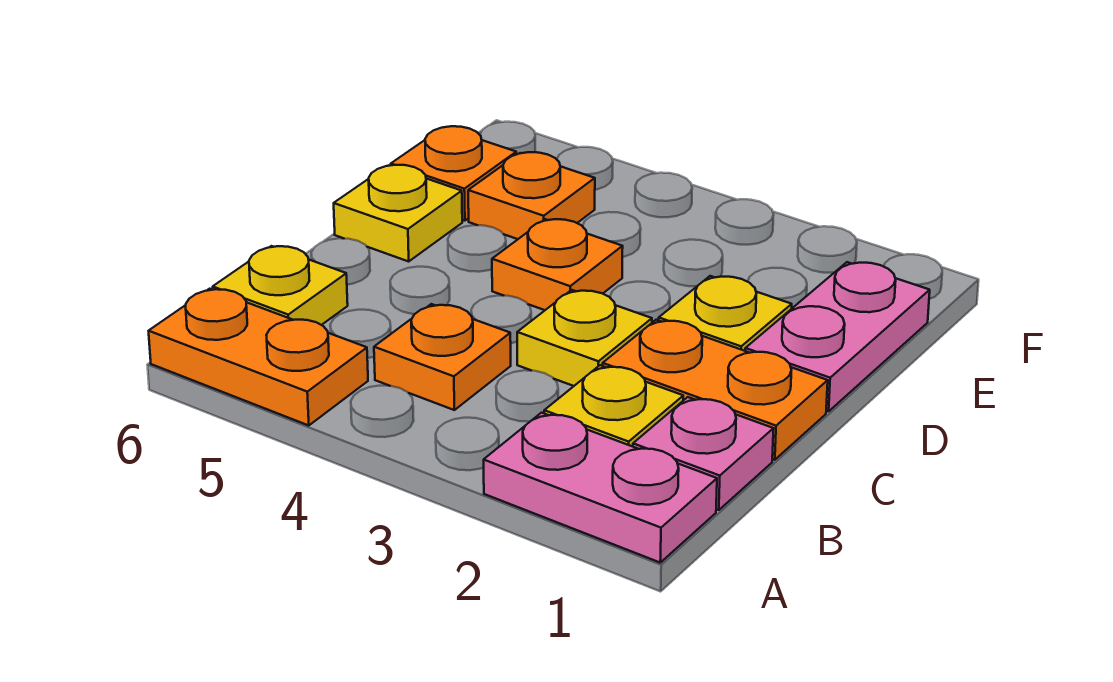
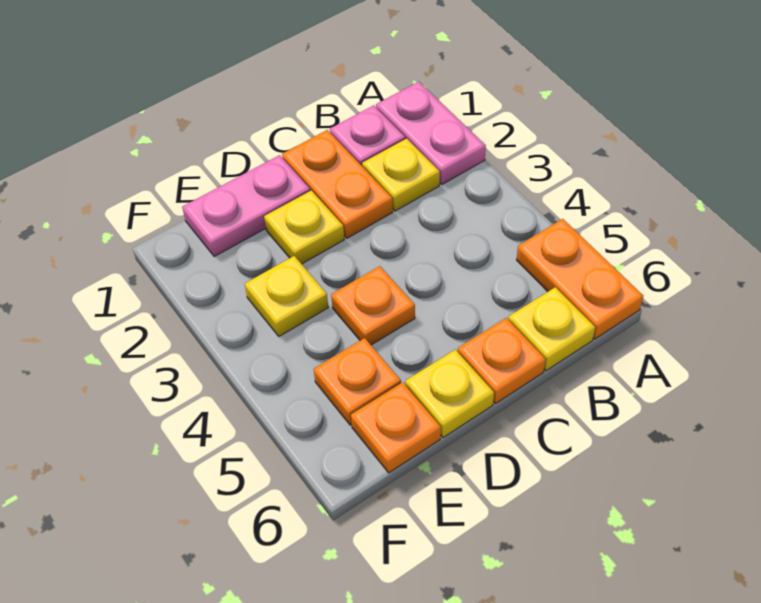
orange 1x1 plate [374,304,511,410] -> orange 1x1 plate moved to [458,318,546,404]
yellow 1x1 plate [517,290,652,386] -> yellow 1x1 plate moved to [245,256,328,336]

